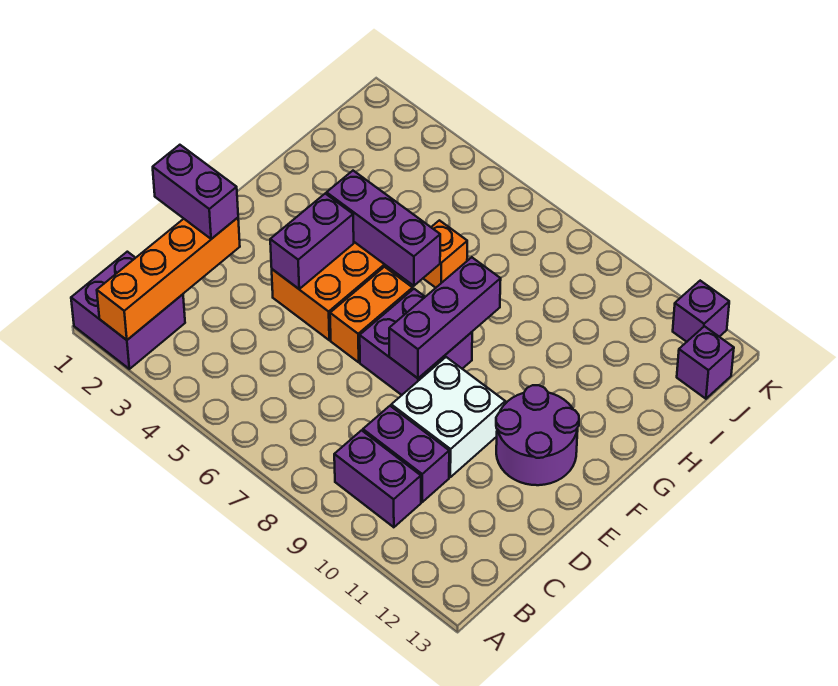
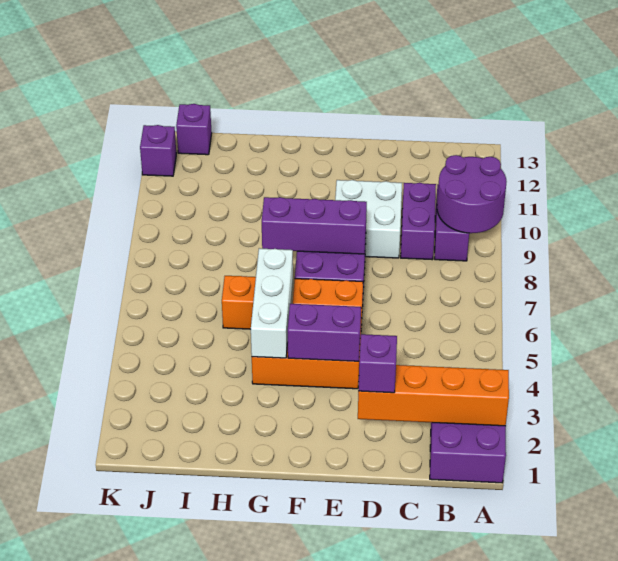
purple 1x2 brick [153,145,238,239] -> purple 1x1 brick [358,334,397,393]
purple 2x2 round brick [496,385,579,485] -> purple 2x2 round brick moved to [437,155,507,233]
purple 1x3 brick [327,171,440,286] -> white 1x3 brick [251,248,293,358]

